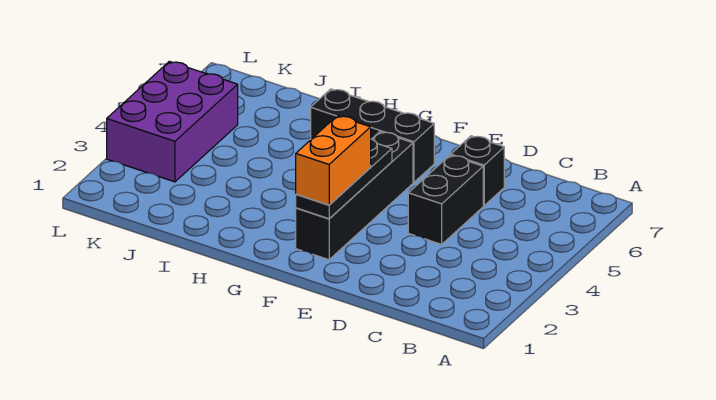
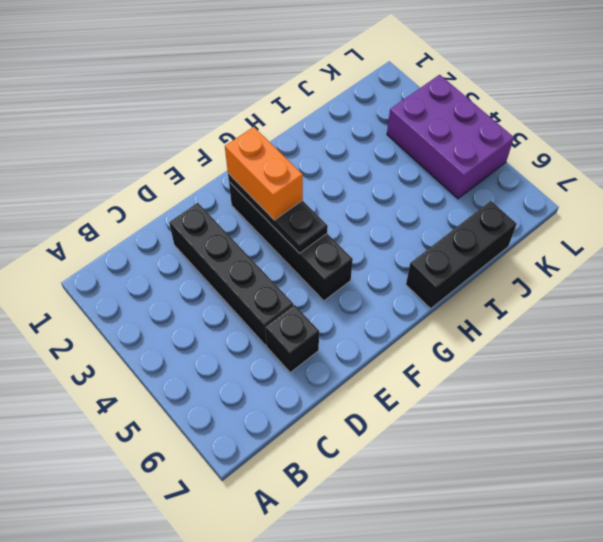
black 1x2 brick [408,155,483,244] -> black 1x4 brick [169,203,293,345]
black 1x3 brick [311,89,434,182] -> black 1x3 brick moved to [406,201,517,308]

